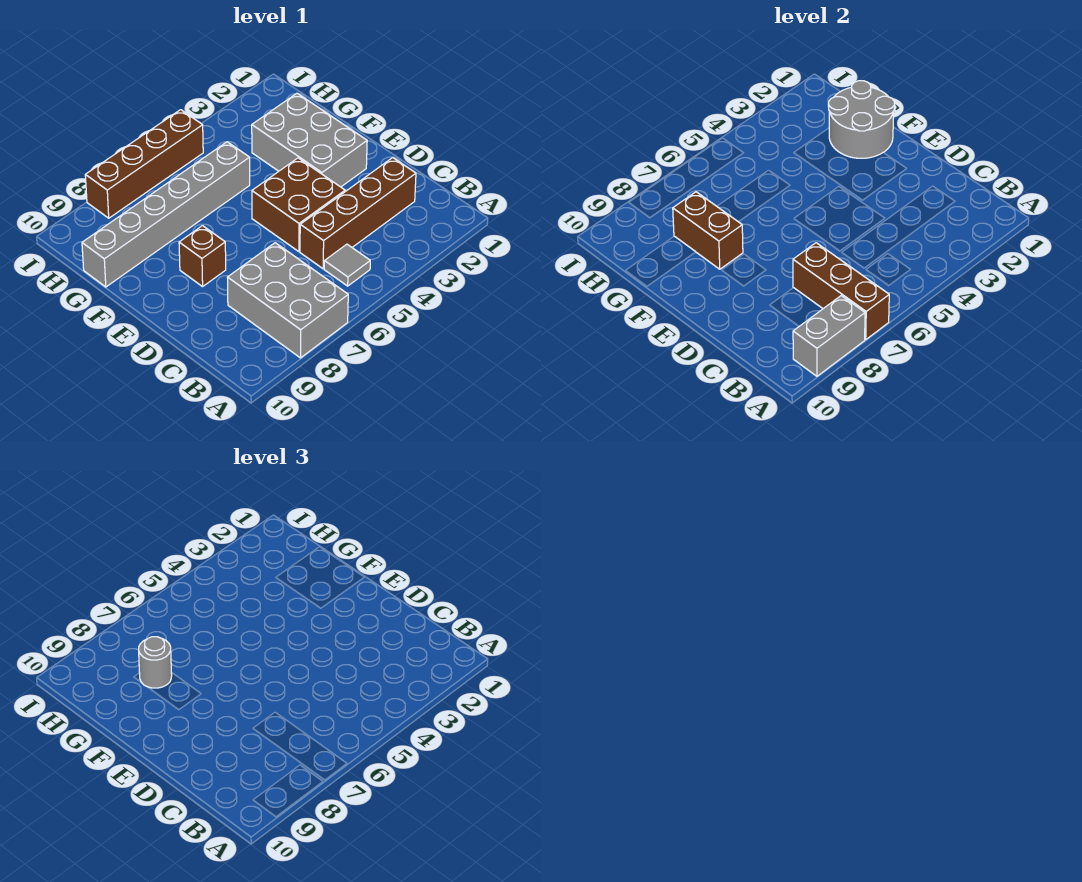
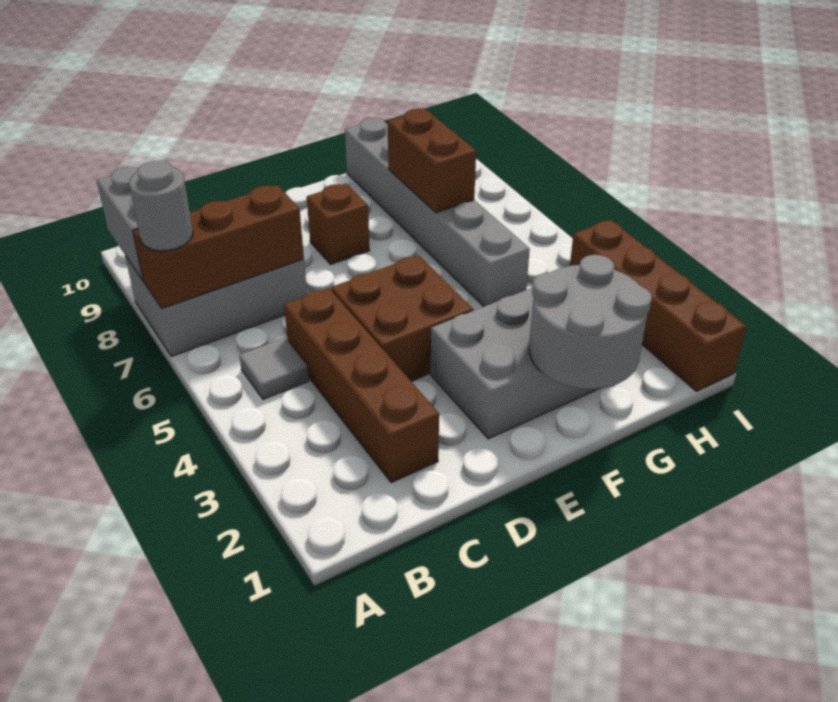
brown 1x2 brick [673,192,743,269] -> brown 1x2 brick turned to [387,109,476,213]
grey 1x1 round brick [139,637,172,688] -> grey 1x1 round brick moved to [129,161,193,251]
brown 1x4 brick [85,110,203,218] -> brown 1x4 brick moved to [570,220,746,391]

